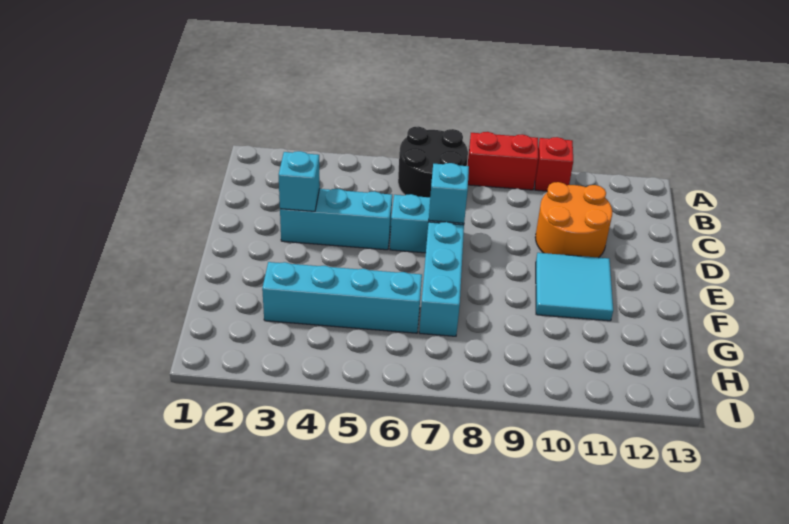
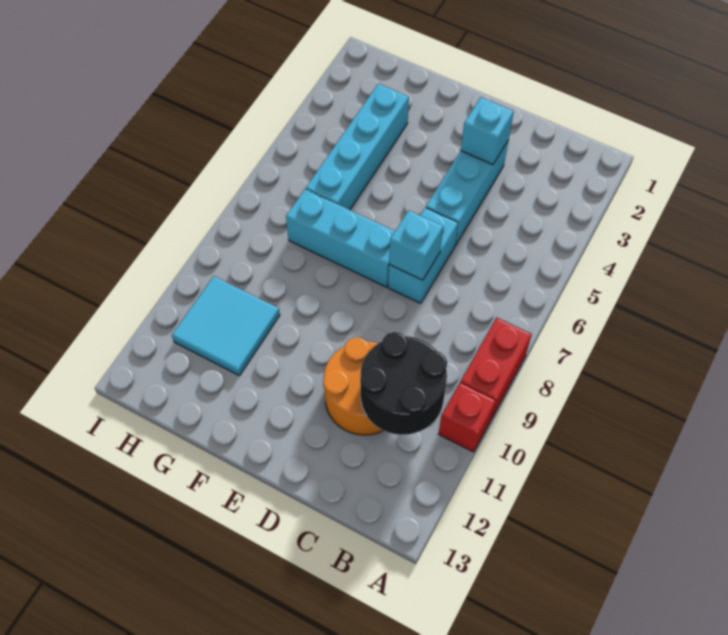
black 2x2 round brick [398,126,468,197] -> black 2x2 round brick moved to [360,332,447,435]
cyan 2x2 tile [536,253,613,321] -> cyan 2x2 tile moved to [172,276,280,375]

